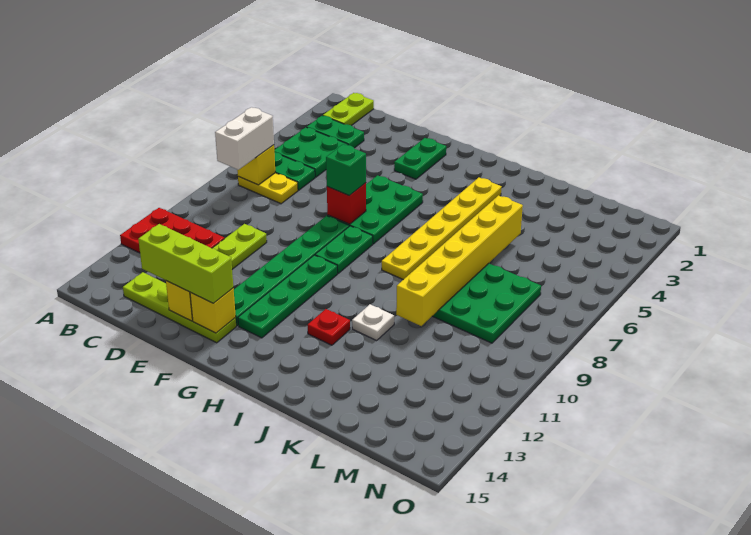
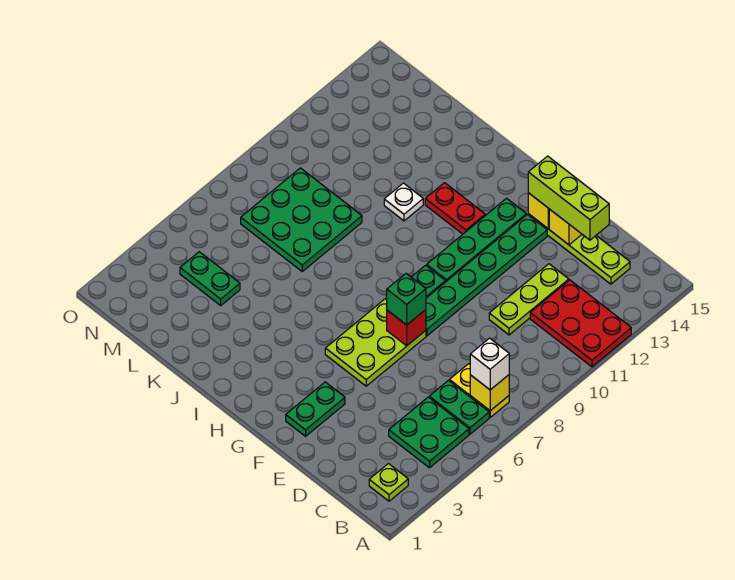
lime 1x2 plate [323,93,374,125] -> lime 1x1 plate [369,464,408,501]
green 1x2 plate [307,116,364,148] -> green 1x2 plate moved to [180,252,240,305]
white 1x2 brick [215,107,274,170] -> white 1x1 brick [470,338,509,390]
green 2x3 plate [327,175,423,244] -> lime 2x3 plate [325,299,426,386]
yellow 1x6 plate [382,178,501,280] -> none
red 1x1 plate [308,309,350,345] -> red 1x2 plate [425,183,485,234]
yellow 1x6 brick [396,195,523,326] -> none

